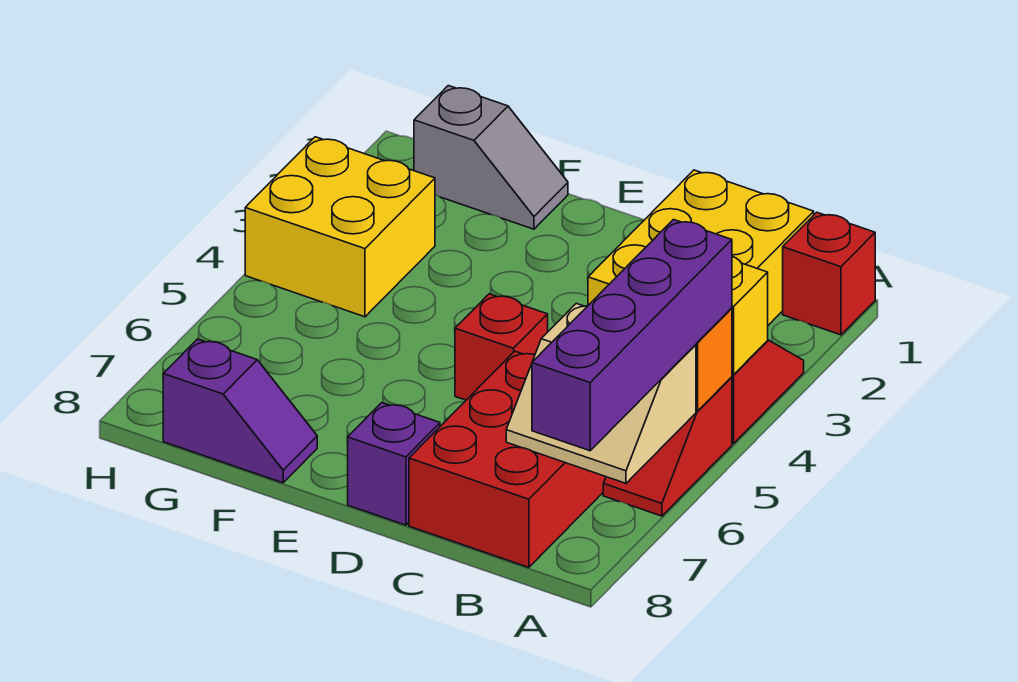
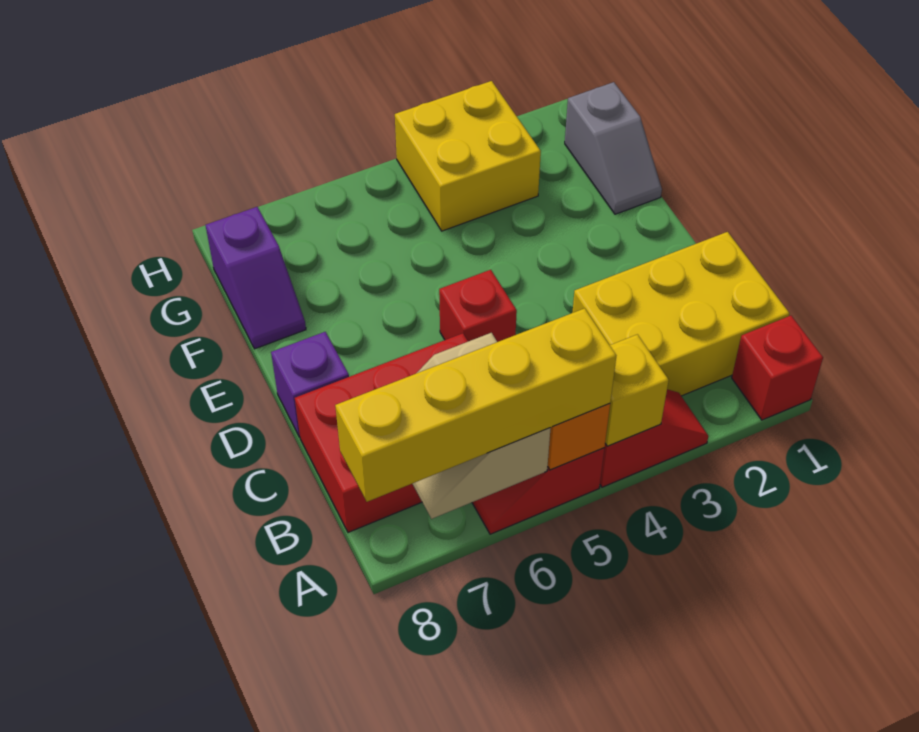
purple 1x4 brick [532,220,732,451] -> yellow 1x4 brick [335,308,616,502]

